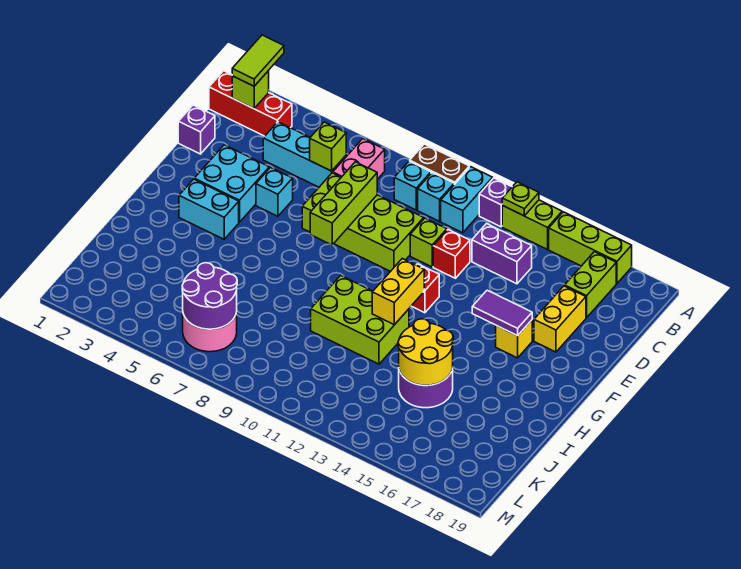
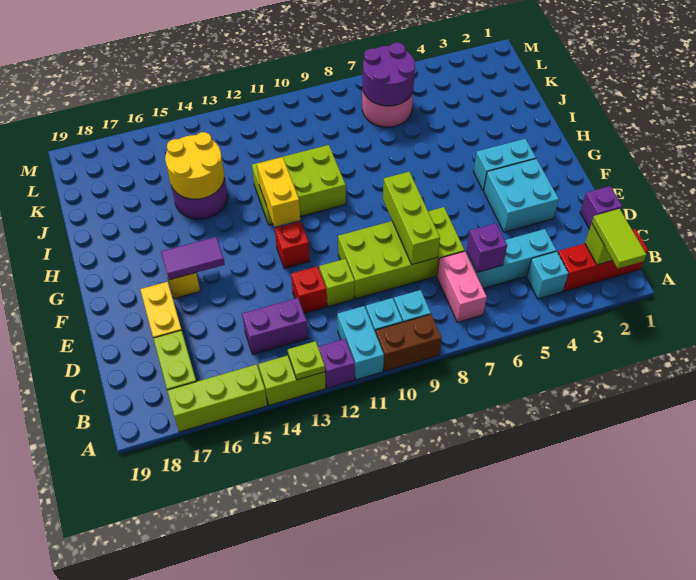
lime 1x1 brick [310,122,346,171] -> purple 1x1 brick [467,223,507,272]
cyan 1x1 brick [256,168,293,216] -> cyan 1x1 brick moved to [527,251,569,299]

